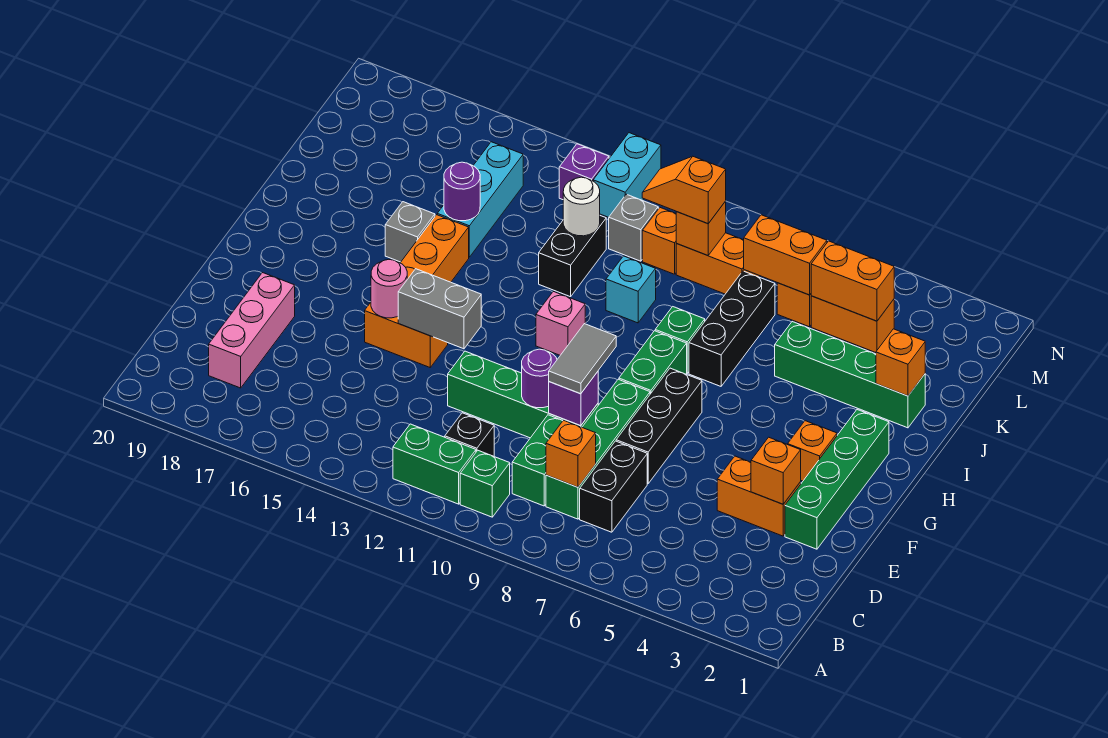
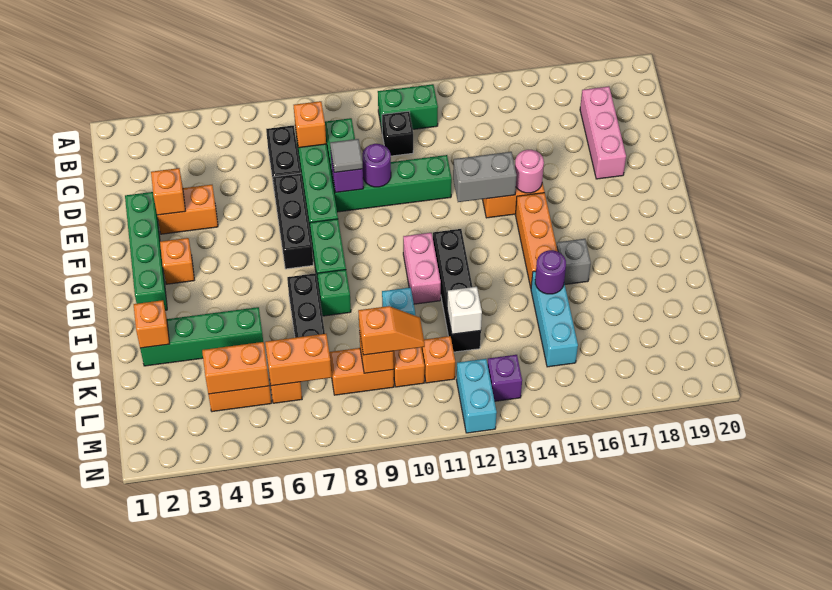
green 1x1 brick [460,451,510,517] -> none
grey 1x2 tile [549,324,616,394] -> grey 1x1 tile [330,139,363,172]
pink 1x1 brick [536,291,585,355] -> pink 1x2 brick [403,233,441,304]
black 1x2 brick [539,216,606,297] -> black 1x4 brick [433,229,481,352]
white 1x1 round brick [563,177,600,236] -> white 1x1 brick [447,287,482,334]
grey 1x1 brick [609,194,658,261] -> orange 1x1 brick [421,336,455,383]

